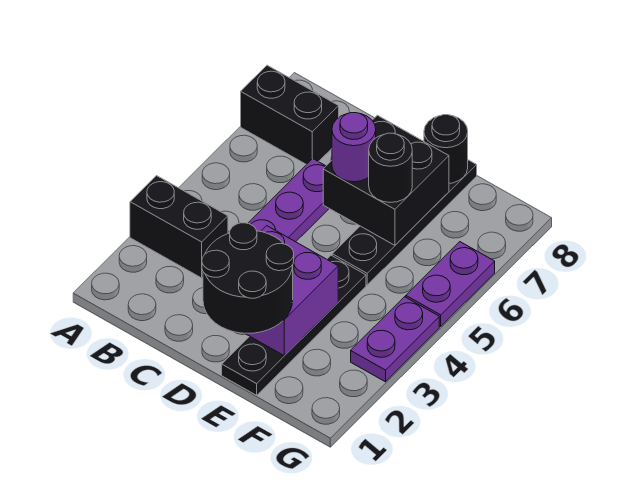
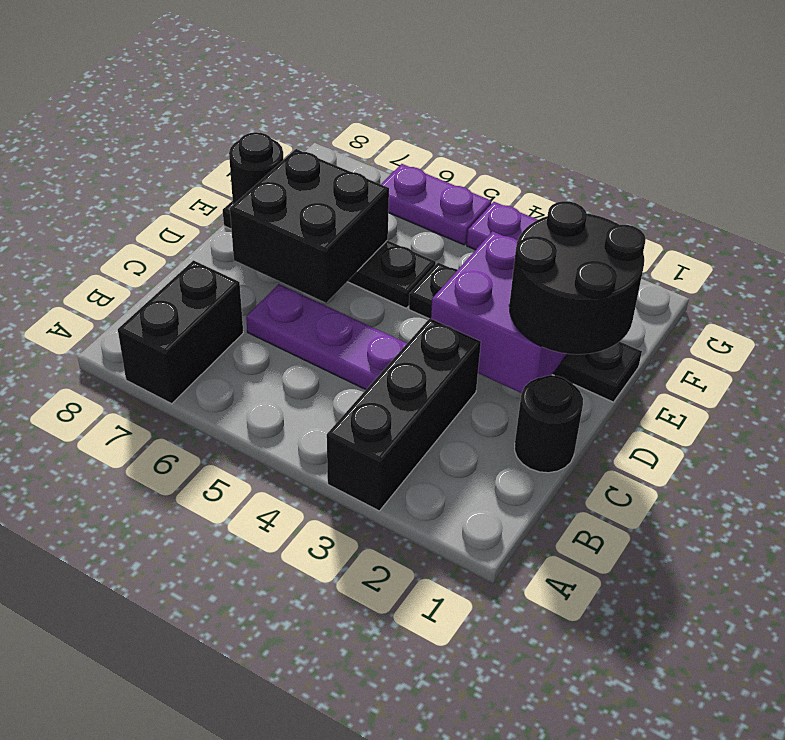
black 1x2 brick [130,176,228,278] -> black 1x3 brick [327,318,481,511]
purple 1x1 round brick [332,113,376,182] -> none
black 1x1 round brick [369,133,412,203] -> black 1x1 round brick moved to [515,375,583,473]

